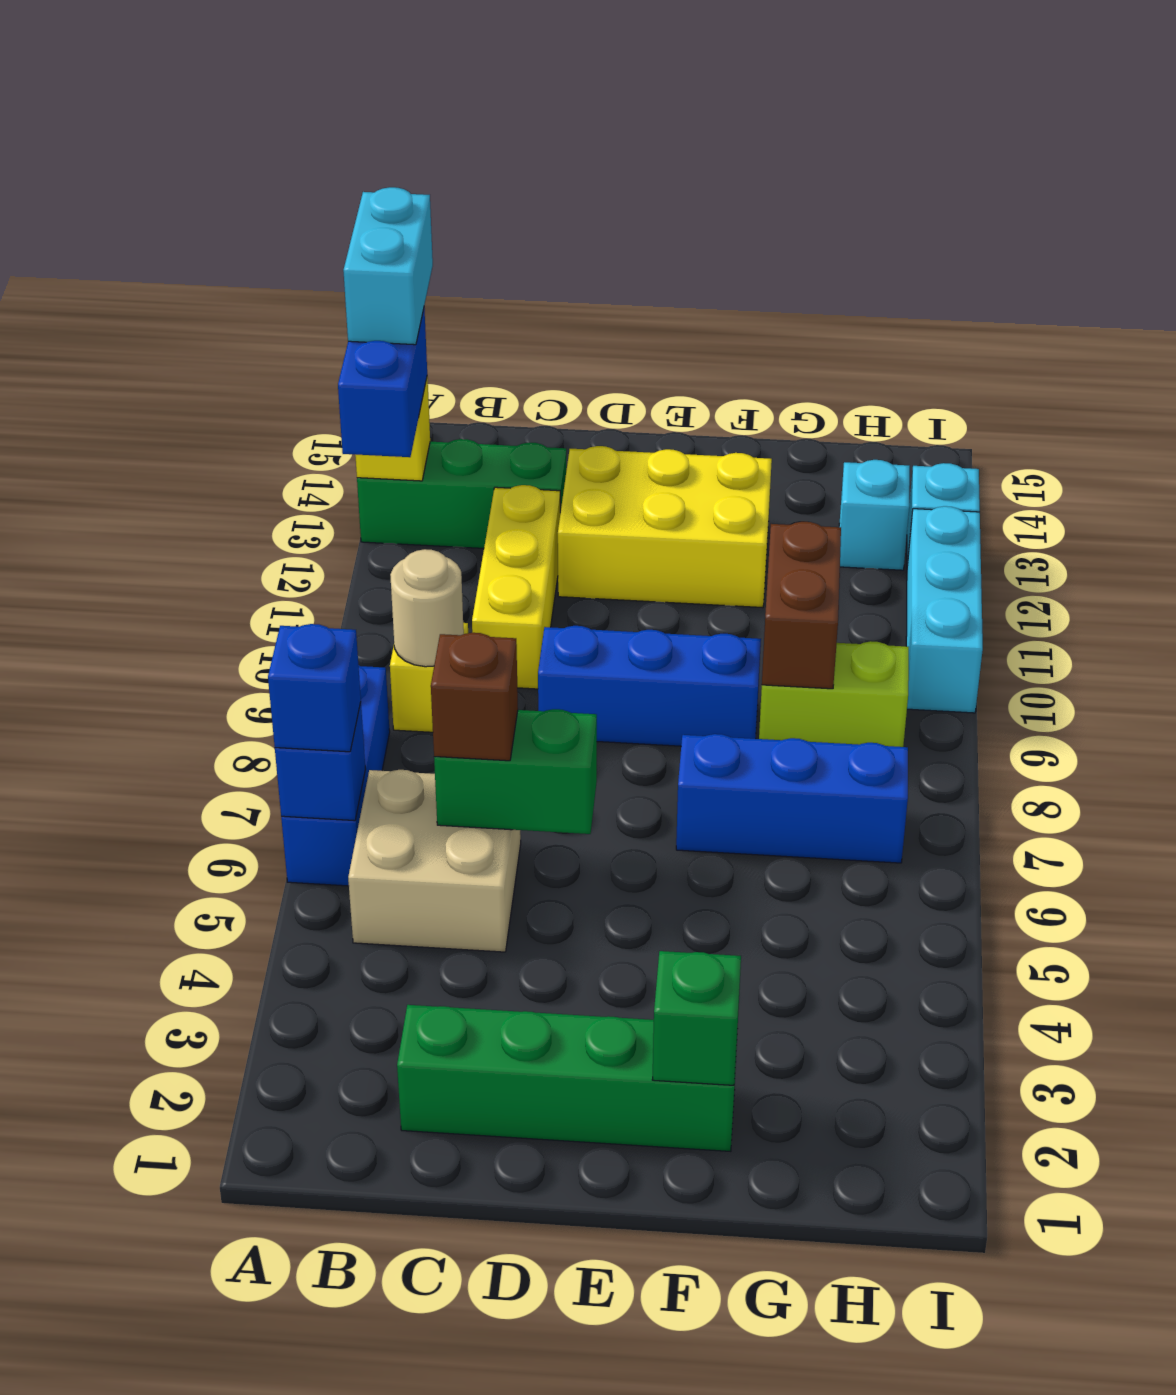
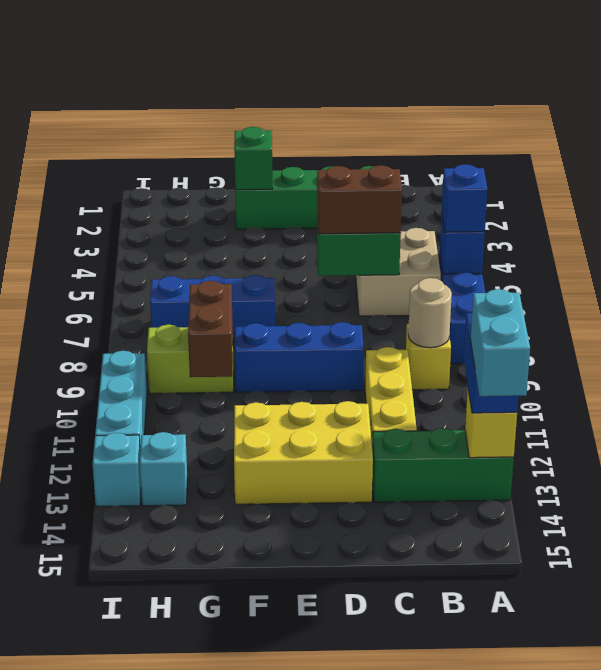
brown 1x1 brick [431,633,518,761] -> brown 1x2 brick [317,165,402,234]

